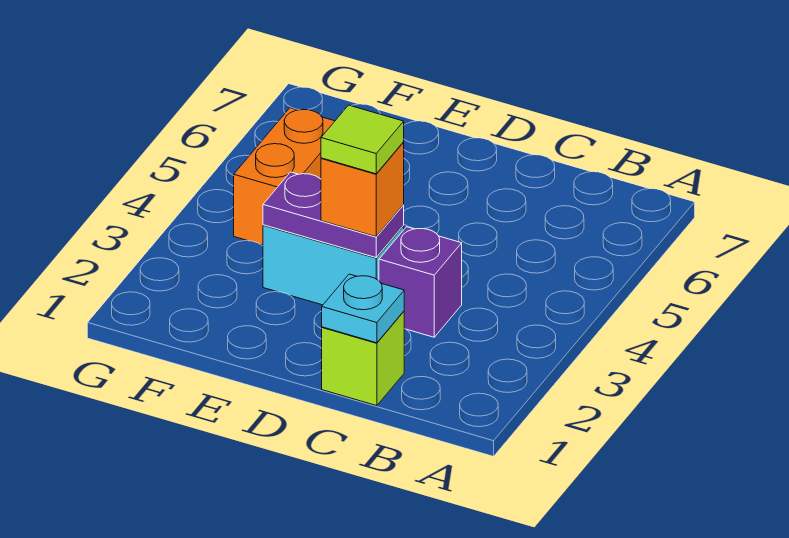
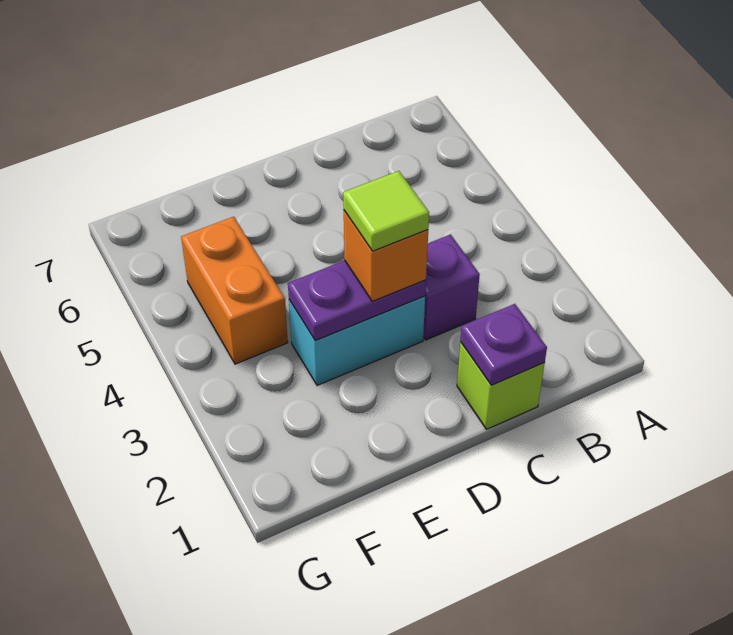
cyan 1x1 plate [322,274,404,343] -> purple 1x1 plate [460,304,547,385]

